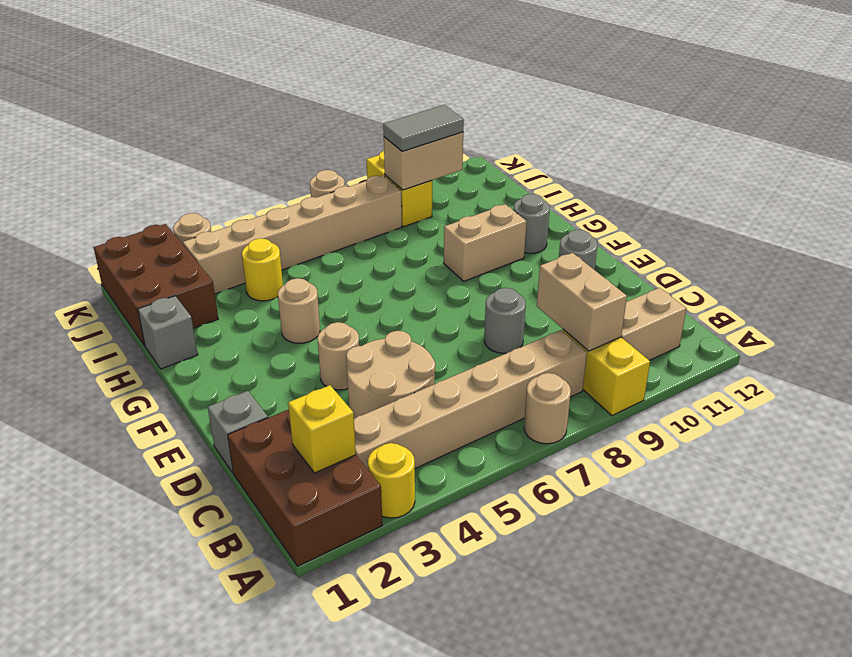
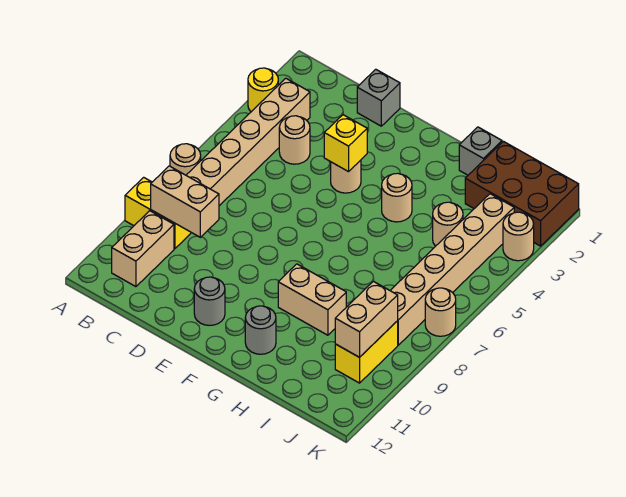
brown 2x3 brick [228,410,382,566] -> none
yellow 1x1 brick [288,385,356,473] -> yellow 1x1 brick moved to [324,115,367,172]
tan 2x2 round brick [346,331,435,419] -> tan 1x1 round brick [279,116,310,164]
grey 1x1 round brick [484,288,526,353] -> none
tan 1x2 brick [444,204,527,281] -> tan 1x2 brick turned to [278,264,346,335]
yellow 1x1 round brick [242,238,283,301] -> tan 1x1 round brick [433,202,463,246]
yellow 1x2 brick [367,151,432,227] -> yellow 1x2 brick turned to [335,321,398,383]
grey 1x2 tile [383,105,464,151] -> none

